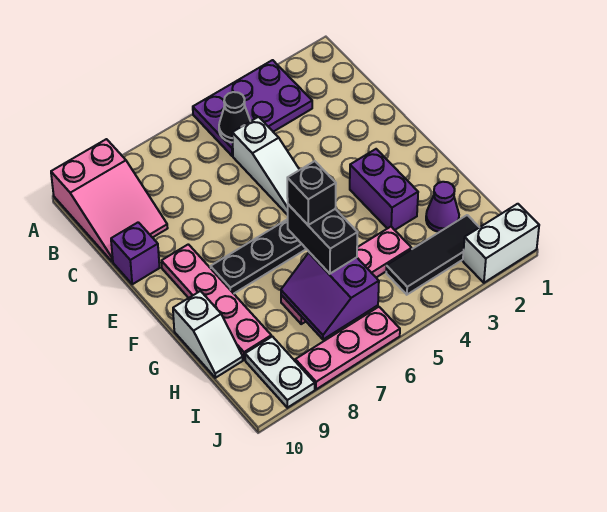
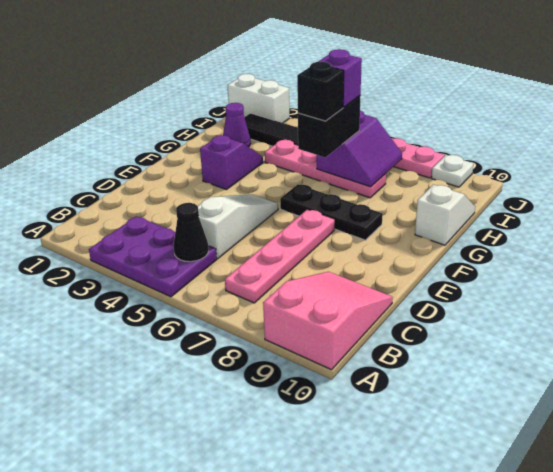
purple 1x1 brick [111,222,159,284] -> purple 1x1 brick moved to [318,49,362,107]
pink 1x4 plate [161,244,271,360] -> pink 1x4 plate moved to [225,209,335,303]
purple 1x2 brick [350,149,418,230] -> purple 1x2 slope [200,135,263,190]
white 1x2 plate [245,336,315,408] -> white 1x1 plate [431,155,473,187]

